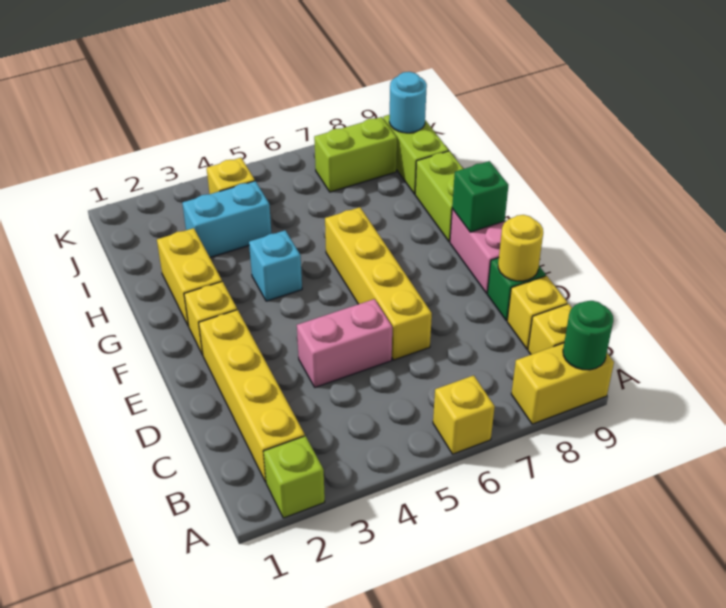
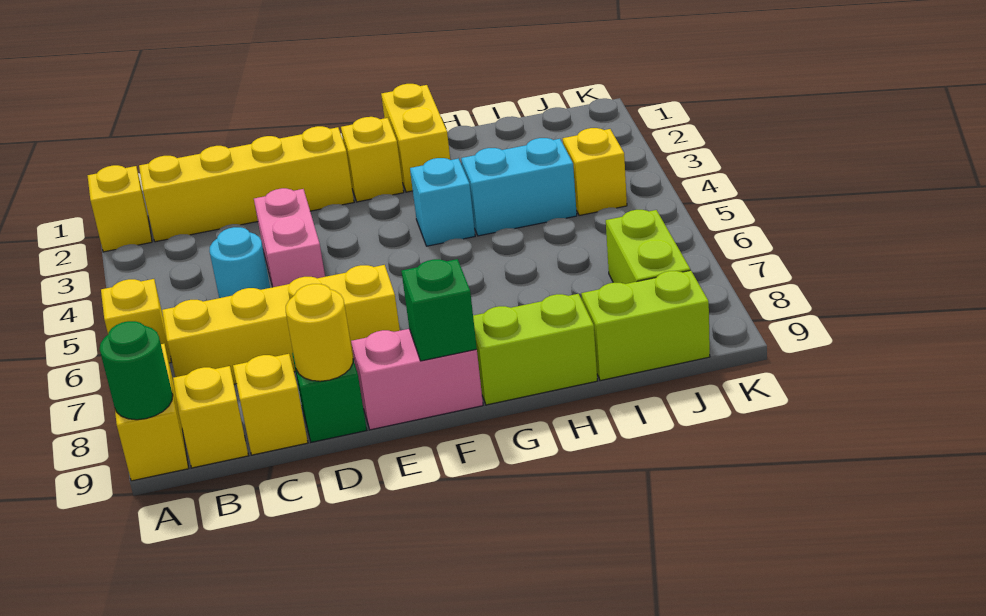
lime 1x1 brick [264,436,325,518] -> yellow 1x1 brick [88,165,152,252]
yellow 1x4 brick [325,207,432,360] -> yellow 1x4 brick moved to [162,265,400,384]
yellow 1x2 brick [157,228,222,326] -> yellow 1x2 brick turned to [381,84,450,192]
cyan 1x2 brick [182,181,272,257] -> cyan 1x2 brick turned to [461,138,577,236]
cyan 1x1 round brick [389,72,427,133] -> cyan 1x1 round brick moved to [210,227,270,298]

